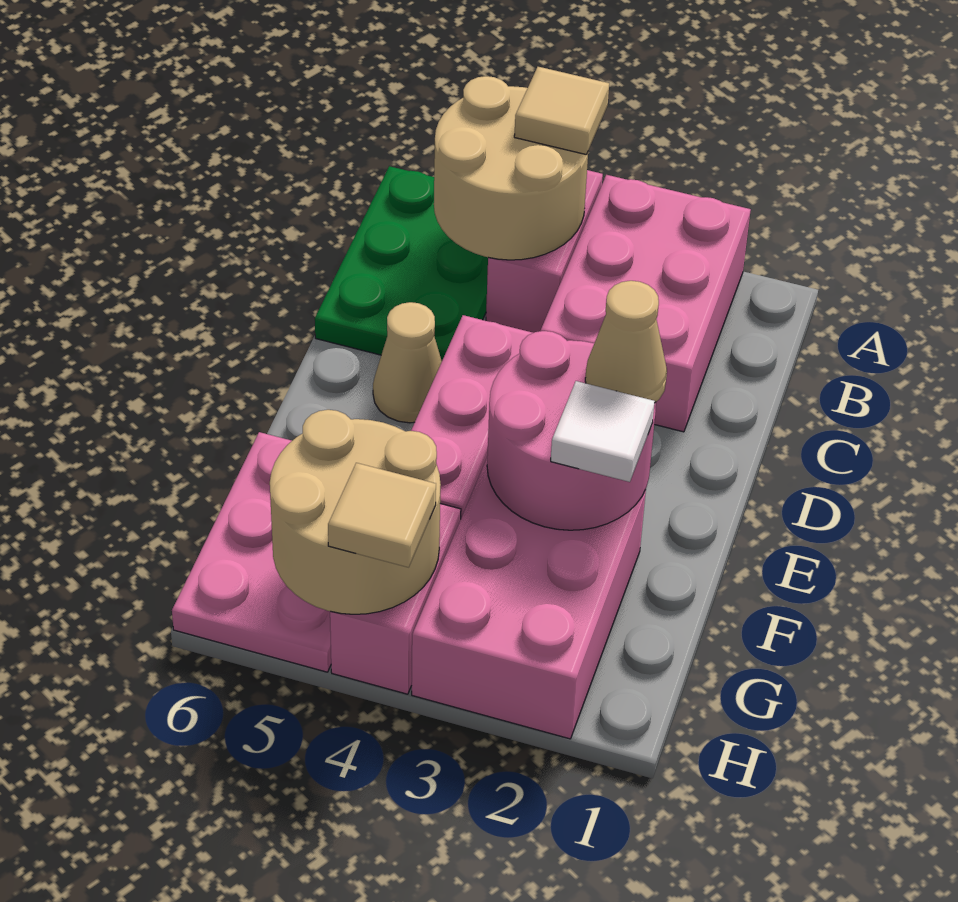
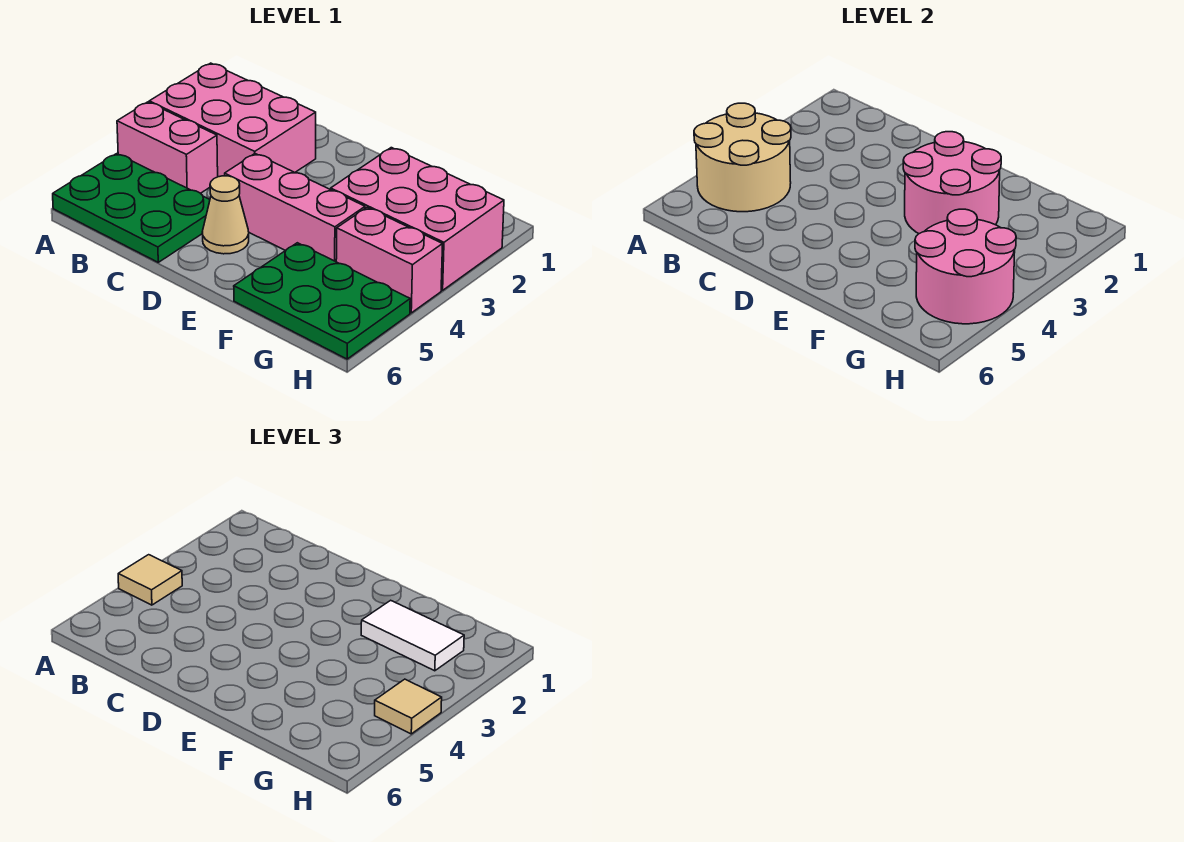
tan 1x1 cone [585,281,667,403] -> none
white 1x1 tile [551,381,655,482] -> white 1x2 tile [361,600,464,671]
pink 2x3 plate [172,432,331,672] -> green 2x3 plate [234,243,410,359]
tan 2x2 round brick [270,410,441,614] -> pink 2x2 round brick [915,209,1016,324]

